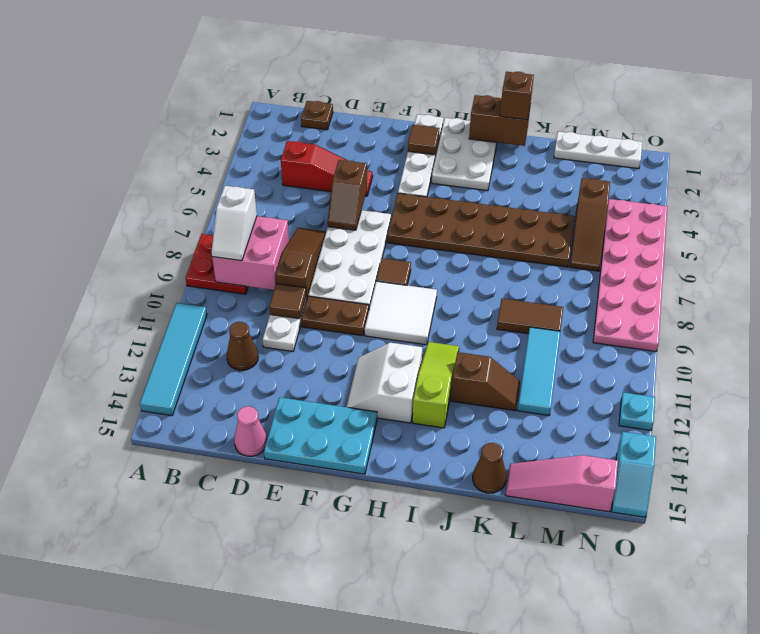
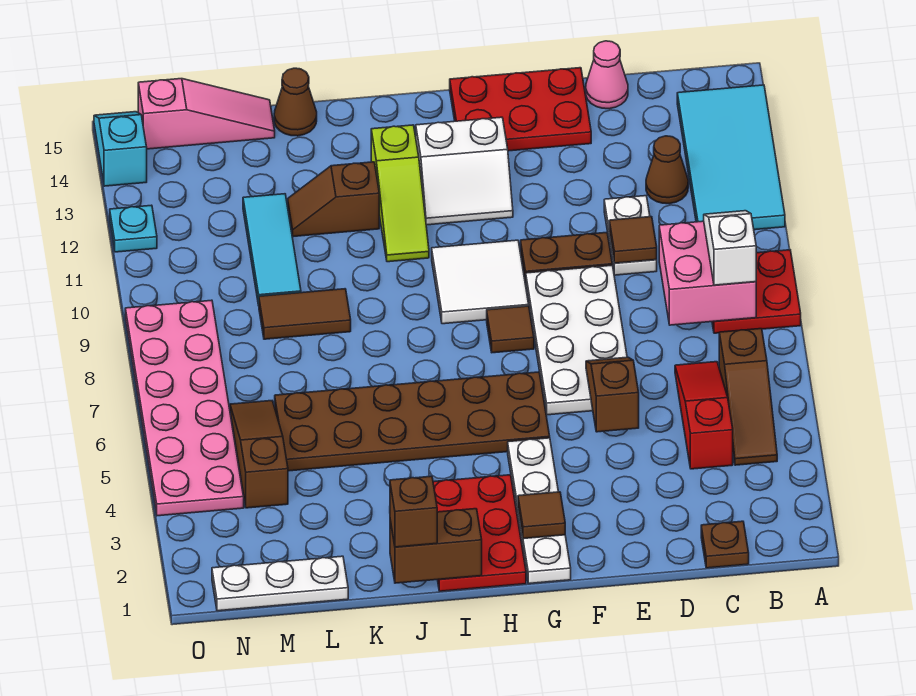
cyan 1x4 tile [140,303,207,416] -> cyan 2x4 tile [677,85,785,230]
red 1x3 slope [281,141,373,196] -> red 1x3 slope turned to [675,362,733,469]
brown 1x3 slope [276,228,326,298] -> brown 1x3 slope moved to [719,329,777,465]
cyan 2x3 plate [264,397,377,474] -> red 2x3 plate [450,68,591,151]
white 2x2 slope [347,343,422,423] -> white 2x2 slope turned to [416,117,513,225]
white 2x3 plate [432,118,497,191] -> red 2x3 plate [433,475,526,591]

